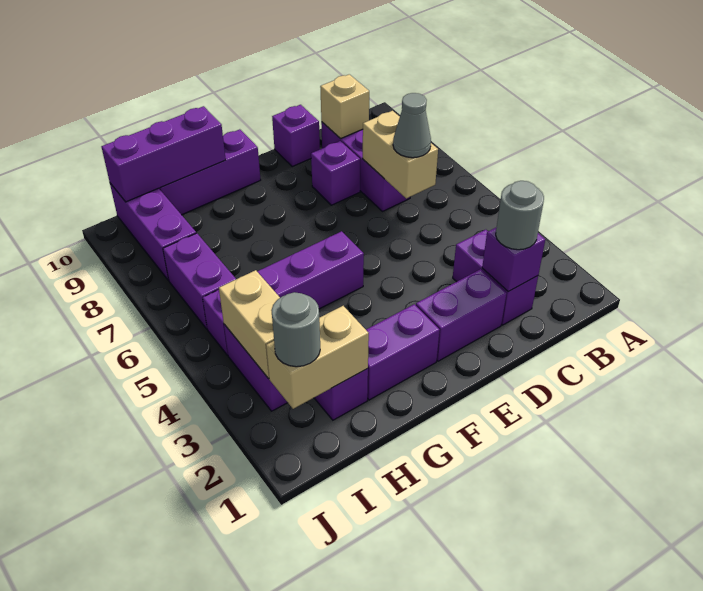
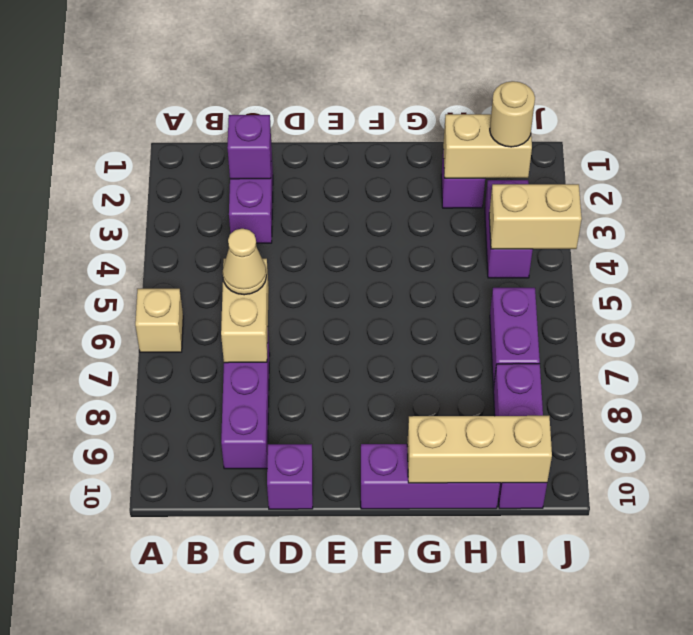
grey 1x1 round brick [496,181,544,250] -> none
grey 1x1 cone [393,93,431,158] -> tan 1x1 cone [223,229,266,295]
tan 1x1 brick [320,74,369,139] -> tan 1x1 brick moved to [135,289,183,352]
purple 1x2 brick [416,269,506,361] -> none
purple 1x1 brick [311,141,360,205] -> none
purple 1x2 brick [366,304,440,400] -> none
purple 1x4 brick [203,231,364,355] -> none
purple 1x3 brick [101,106,226,202] -> tan 1x3 brick [407,416,552,483]
grey 1x1 round brick [271,292,320,367] -> tan 1x1 round brick [490,81,535,147]
tan 1x2 brick [219,270,280,379] -> tan 1x2 brick turned to [489,184,582,249]

